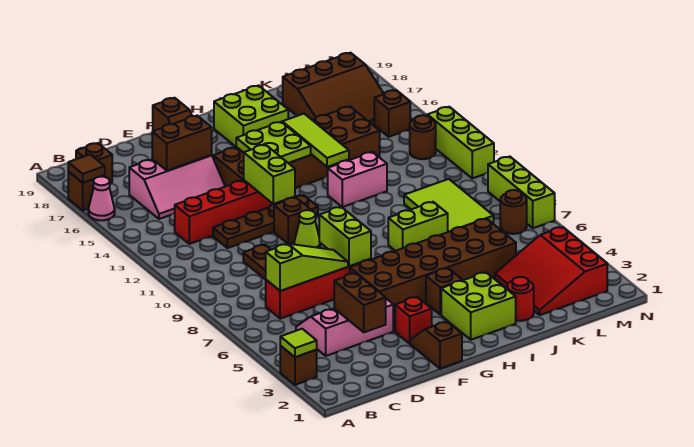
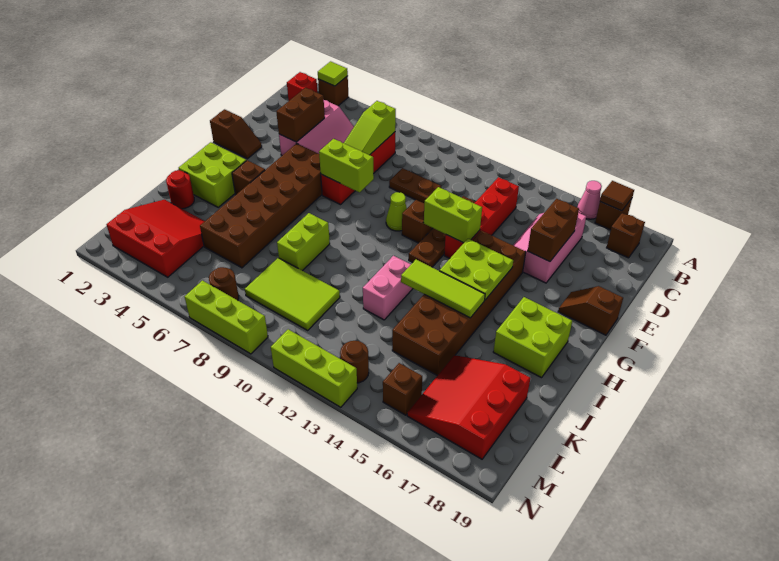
brown 1x2 brick [334,273,386,332] -> brown 1x2 brick turned to [276,88,325,142]
red 1x1 brick [395,297,432,344] -> red 1x1 brick moved to [287,72,317,101]
brown 3x3 slope [283,53,384,125] -> red 3x3 slope [407,355,530,459]

